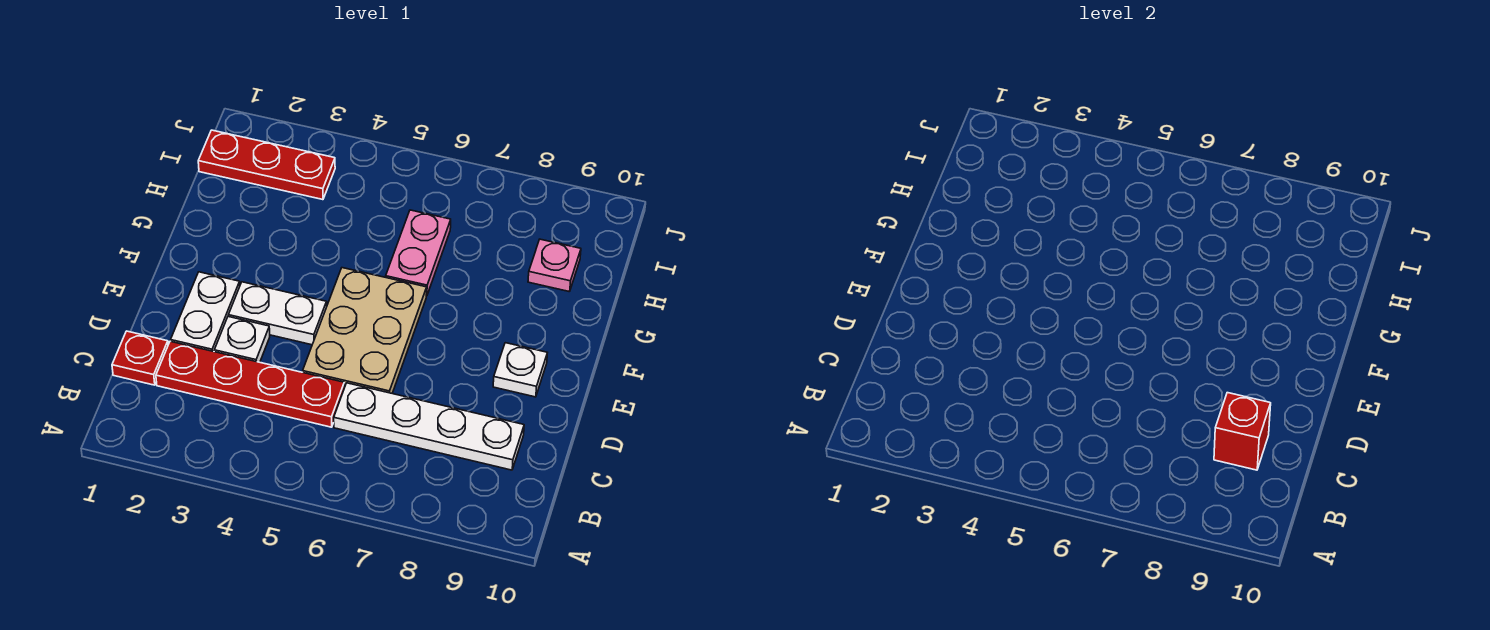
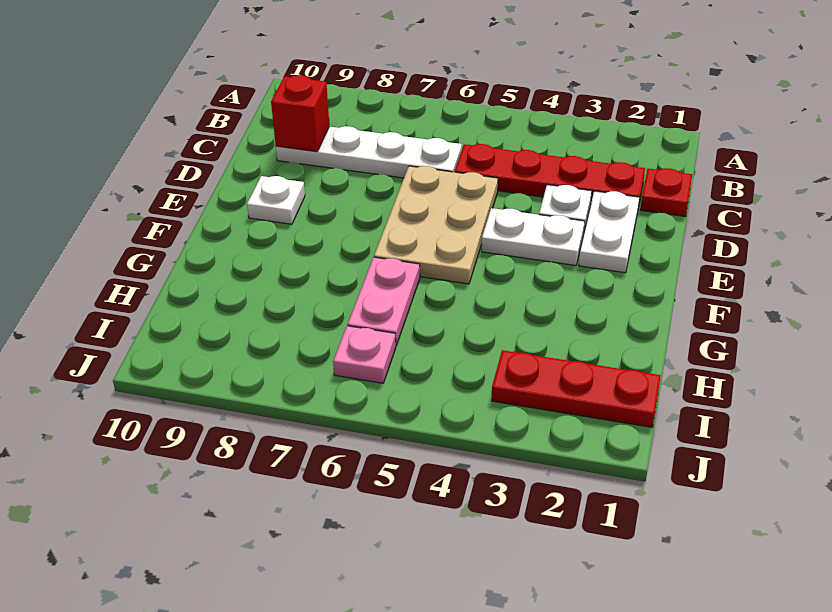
pink 1x1 plate [528,239,581,292] -> pink 1x1 plate moved to [333,326,396,383]

